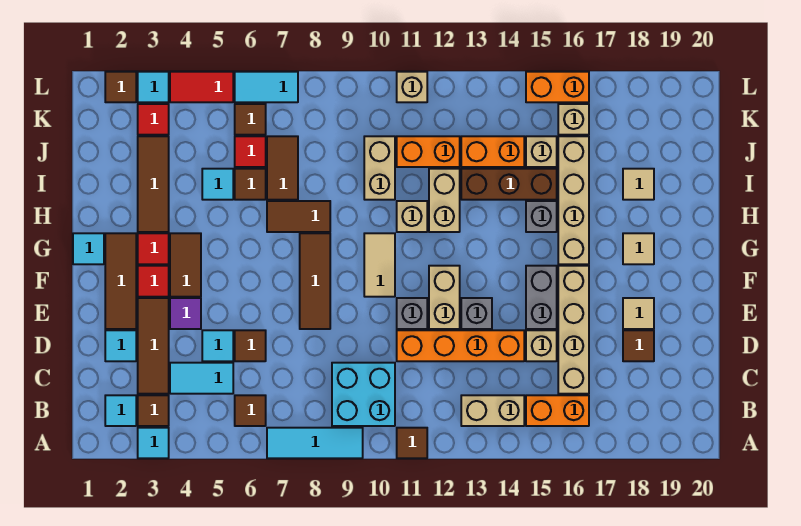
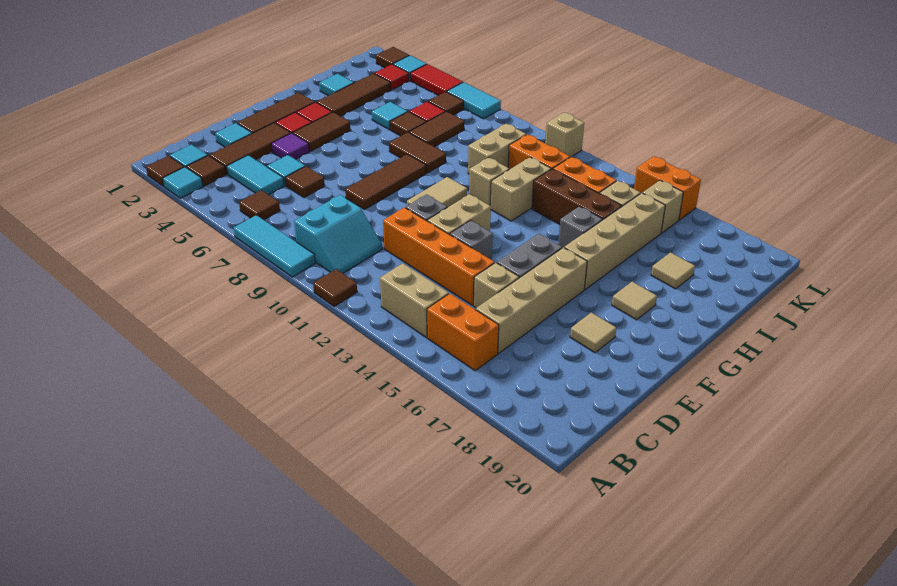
cyan 2x2 brick [332,363,395,426] -> cyan 2x2 slope [294,195,382,273]
brown 1x1 tile [623,330,654,361] -> brown 1x1 tile moved to [146,156,184,186]
cyan 1x1 tile [73,233,104,264] -> cyan 1x1 tile moved to [319,74,354,96]

